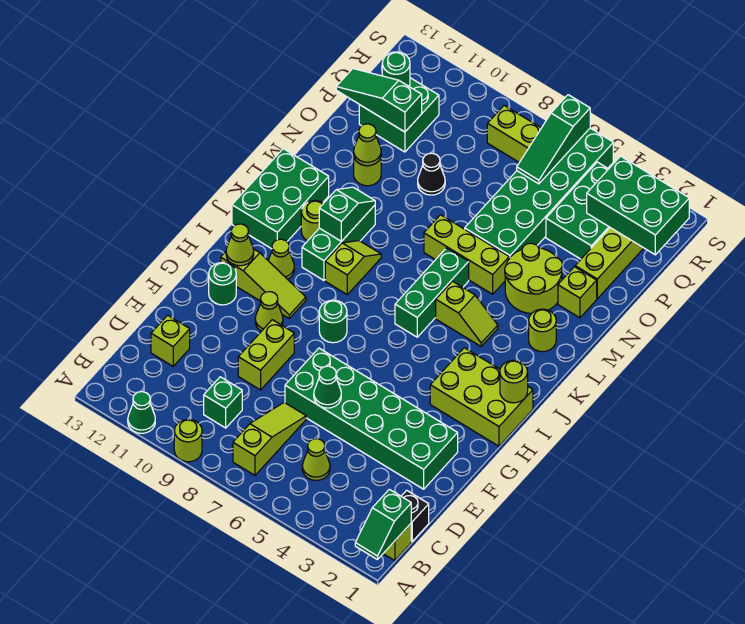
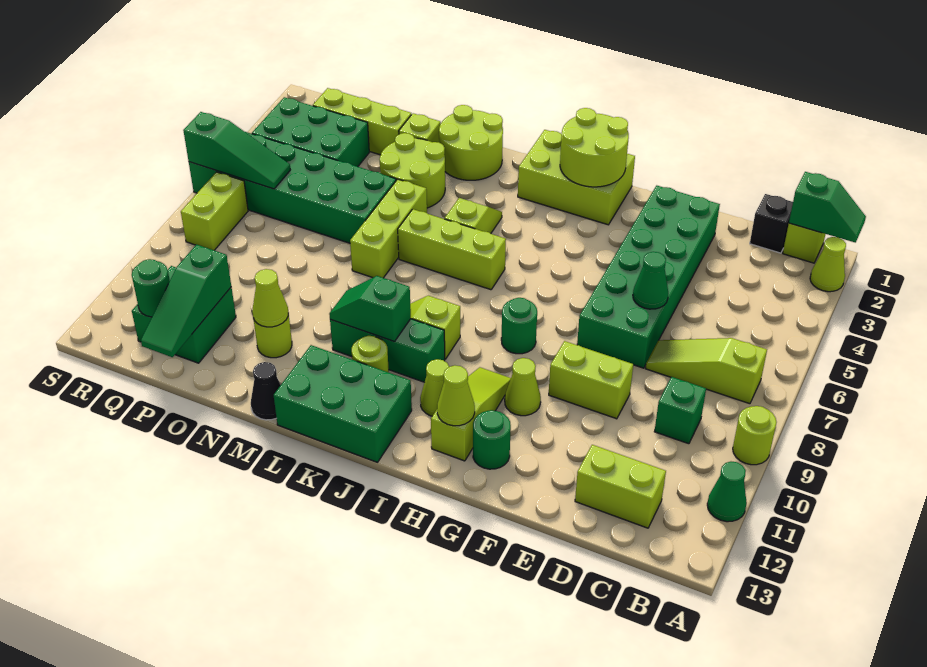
lime 1x1 cone [302,439,330,480] -> lime 1x1 cone moved to [810,237,846,292]
lime 1x1 brick [151,315,190,366] -> lime 1x2 brick [575,445,666,528]
lime 2x3 brick [430,348,533,446] -> lime 2x3 brick turned to [518,130,635,225]
lime 1x1 round brick [500,360,528,403] -> lime 2x2 round brick [560,108,629,187]
green 1x3 brick [395,248,469,337] -> lime 1x3 brick [398,209,506,290]
lime 1x1 round brick [529,309,556,352] -> lime 2x2 round brick [439,105,503,180]
black 1x1 cone [418,153,445,195] -> black 1x1 cone moved to [251,362,281,420]
green 2x3 brick [587,156,689,255] -> none

